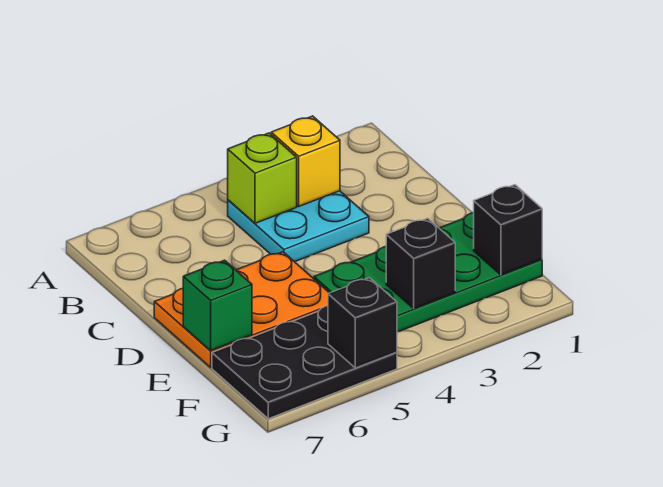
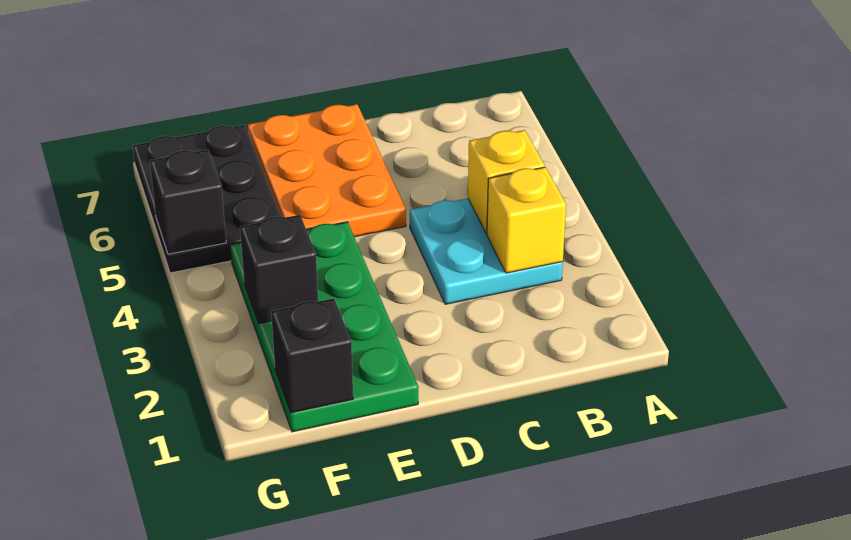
lime 1x1 brick [228,133,297,223] -> yellow 1x1 brick [468,130,545,234]
green 1x1 brick [183,260,252,351] -> none

